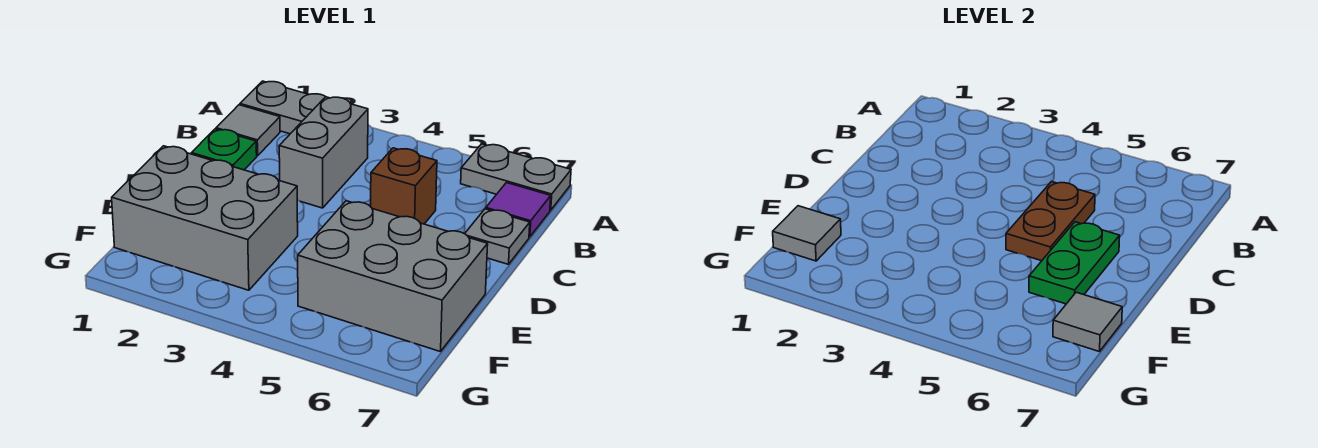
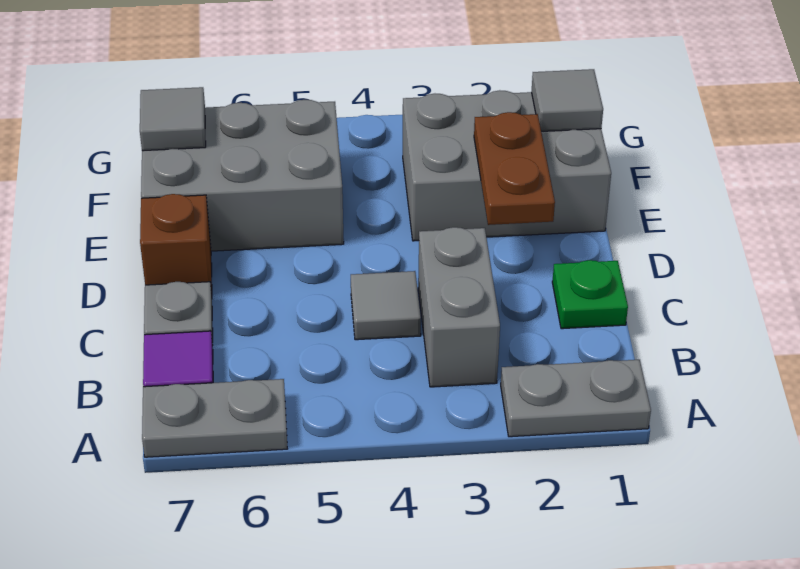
grey 1x1 tile [216,105,280,156] -> grey 1x1 tile moved to [351,271,421,340]
brown 1x1 brick [371,148,437,224] -> brown 1x1 brick moved to [140,194,212,294]
brown 1x2 plate [1006,182,1095,261] -> brown 1x2 plate moved to [474,112,555,225]
green 1x2 plate [1029,222,1120,304] -> none

